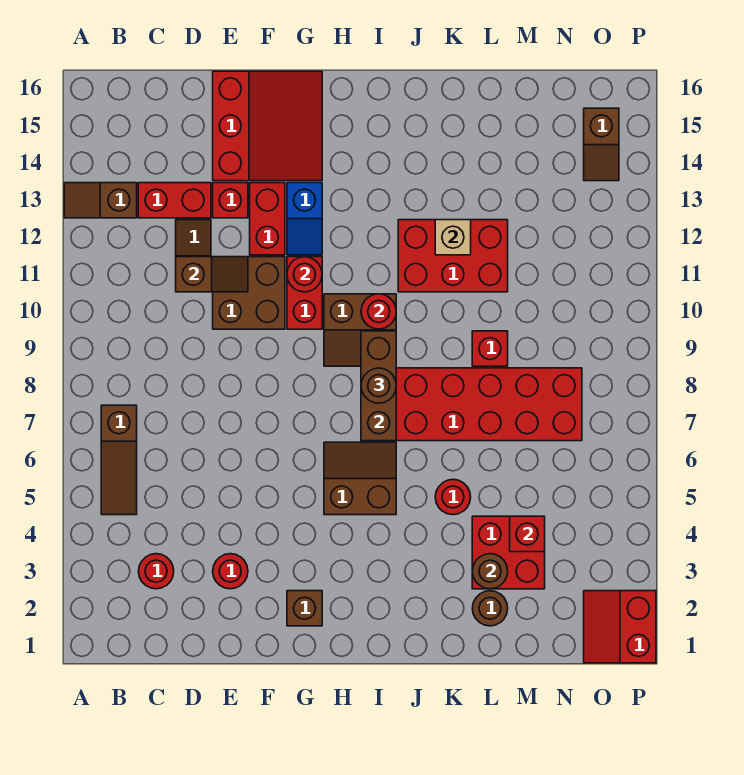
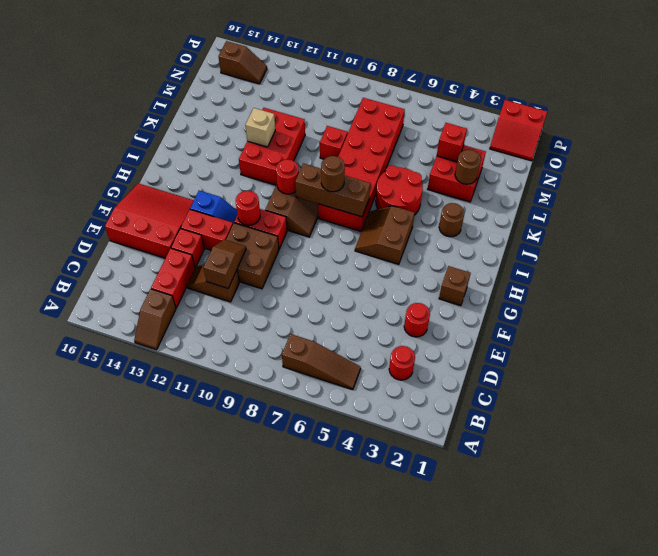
red 1x1 round brick [435,479,471,515] -> red 2x2 round brick [376,166,423,215]
brown 1x1 round brick [472,591,508,626] -> brown 1x1 round brick moved to [439,203,464,237]

